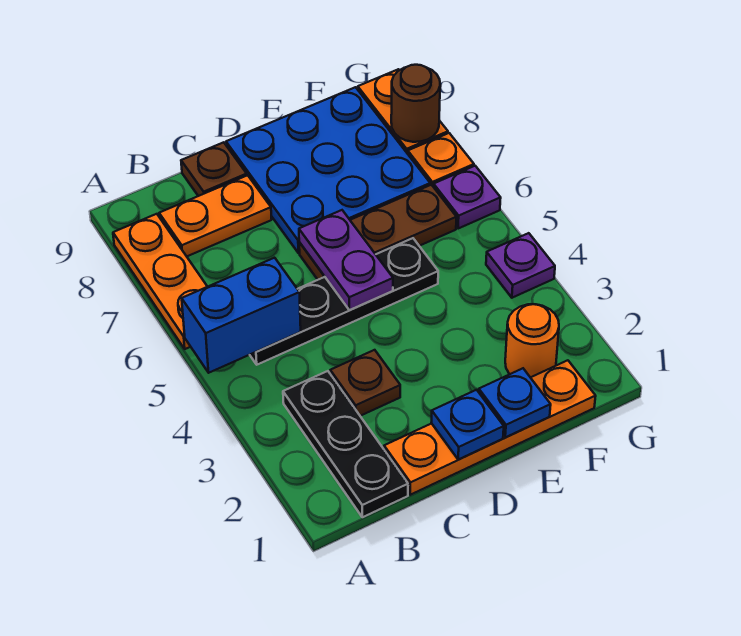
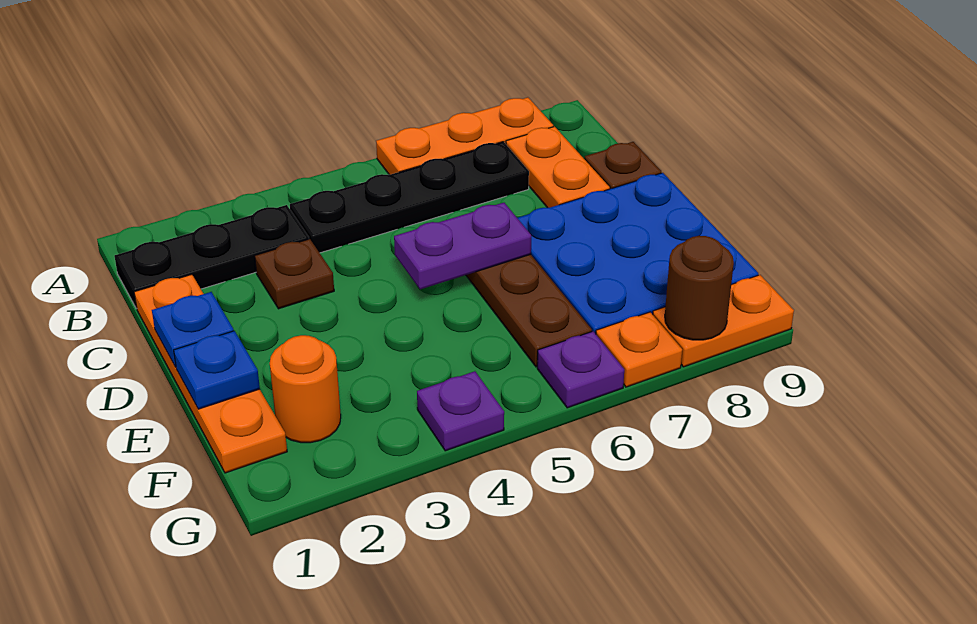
blue 1x2 brick [182,258,301,373] -> none
black 1x4 plate [250,238,438,365] -> black 1x4 plate turned to [290,142,529,253]

